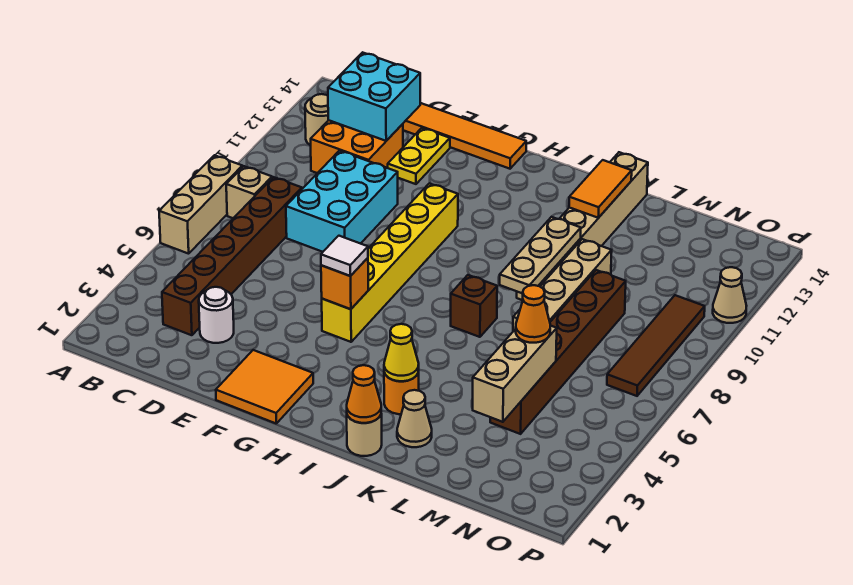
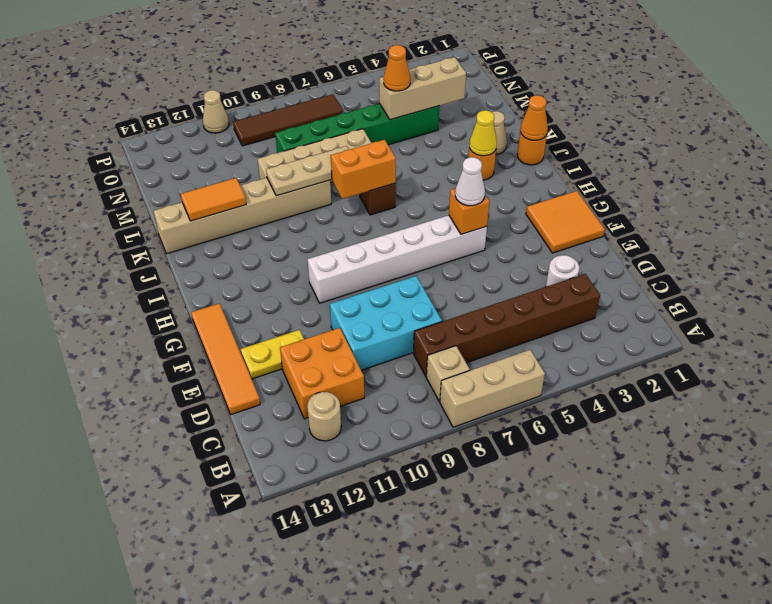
cyan 2x2 brick [328,52,420,141] -> none
yellow 1x6 brick [322,183,458,342] -> white 1x6 brick [308,215,487,303]
white 1x1 tile [321,236,368,276] -> white 1x1 cone [455,157,485,206]
tan 1x1 round brick [347,414,382,456] -> orange 1x1 round brick [517,132,547,165]
none -> orange 1x2 brick [331,140,396,199]
brown 1x6 brick [490,270,626,434] -> green 1x6 brick [275,104,439,153]

